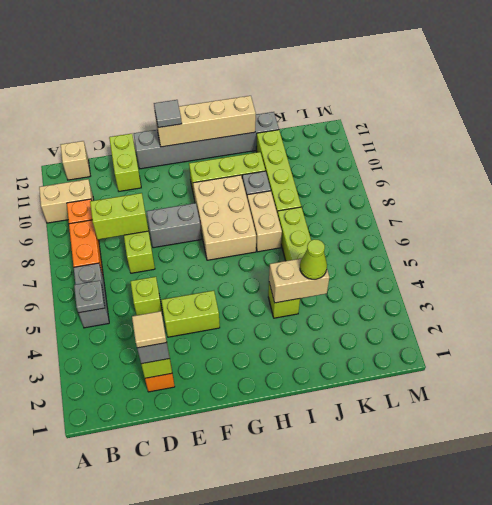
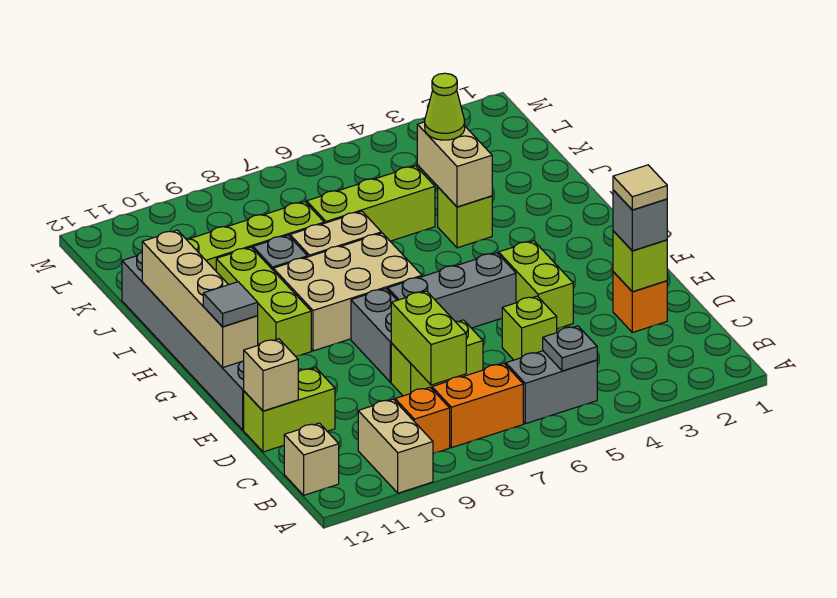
none -> tan 1x1 brick [244,339,298,411]
none -> grey 1x3 brick [388,253,516,328]

